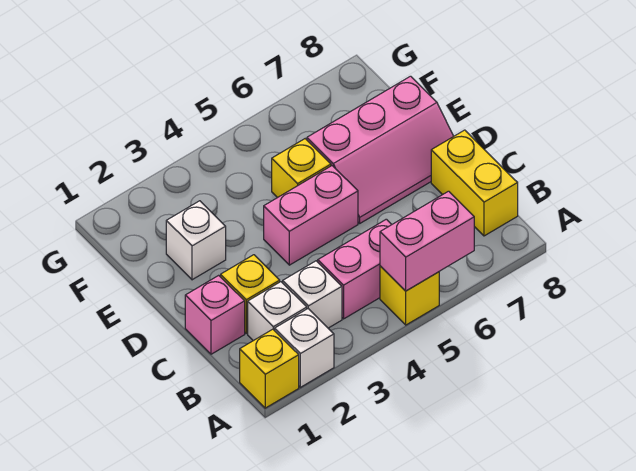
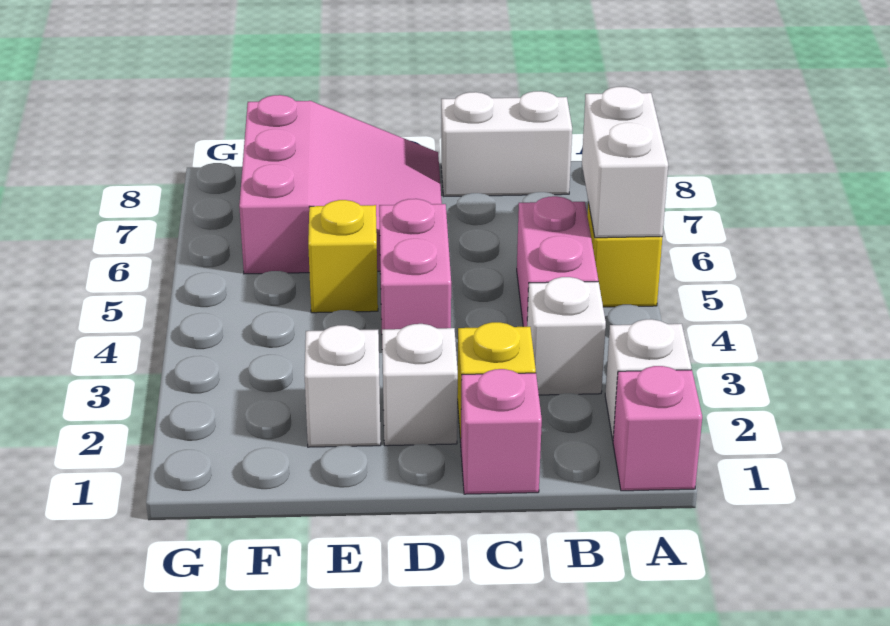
yellow 1x1 brick [240,329,299,408] -> pink 1x1 brick [613,366,702,491]
pink 1x2 brick [380,191,474,291] -> white 1x2 brick [582,87,668,238]
white 1x1 brick [248,282,307,341] -> white 1x1 brick moved to [382,324,458,446]
yellow 1x2 brick [431,130,518,236] -> white 1x2 brick [441,91,572,196]
pink 2x3 slope [307,76,454,223] -> pink 3x3 slope [239,95,442,274]

